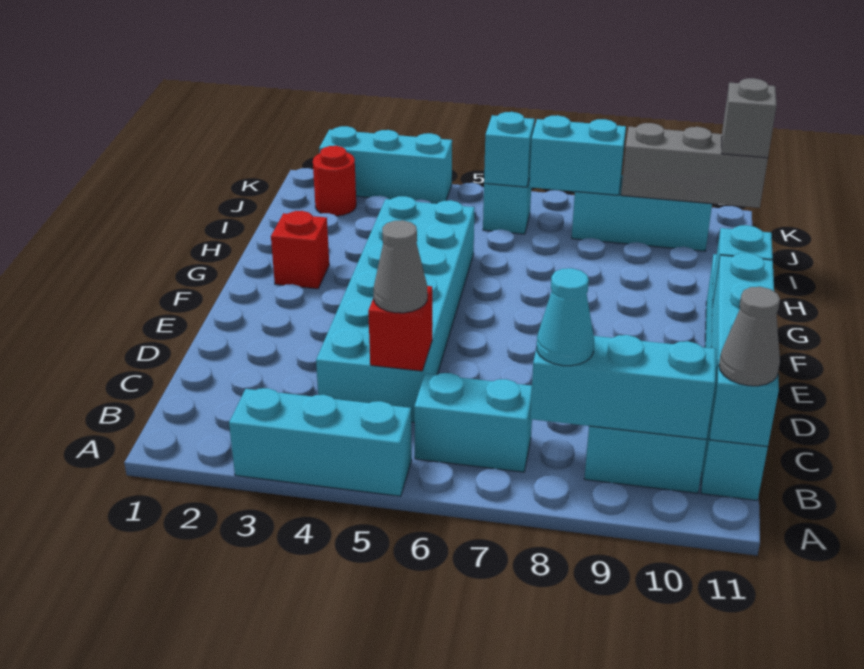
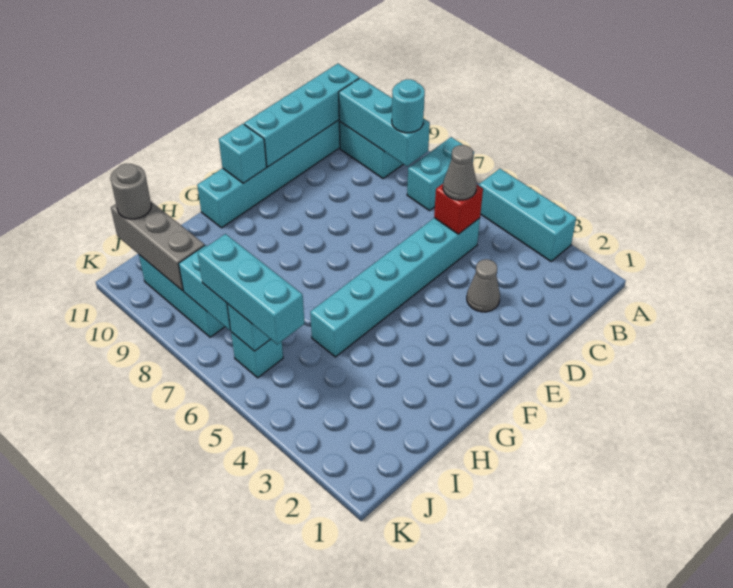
cyan 1x2 brick [414,373,532,472] -> cyan 1x2 brick turned to [407,137,474,211]
cyan 1x1 cone [537,268,594,366] -> cyan 1x1 round brick [392,79,425,133]
grey 1x1 cone [719,287,780,386] -> grey 1x1 cone moved to [467,259,500,312]
cyan 2x6 brick [316,196,475,422] -> cyan 1x6 brick [310,218,480,357]
red 1x1 brick [271,211,329,289] -> none
red 1x1 round brick [313,146,356,216] -> none
grey 1x1 brick [722,78,777,158] -> grey 1x1 round brick [110,164,151,219]
cyan 1x3 brick [319,126,452,204] -> cyan 1x3 brick moved to [198,234,305,344]

